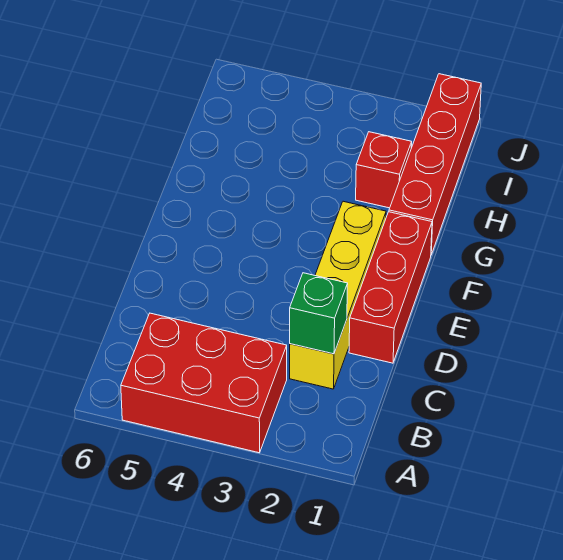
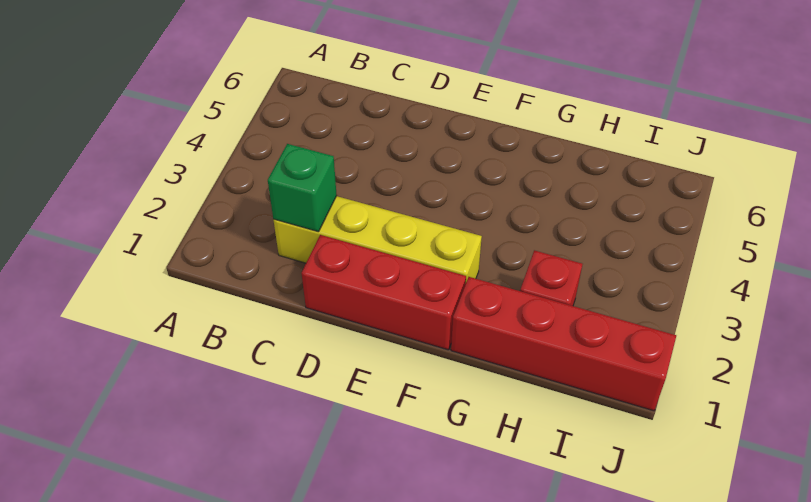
red 2x3 brick [121,313,287,453] -> none

